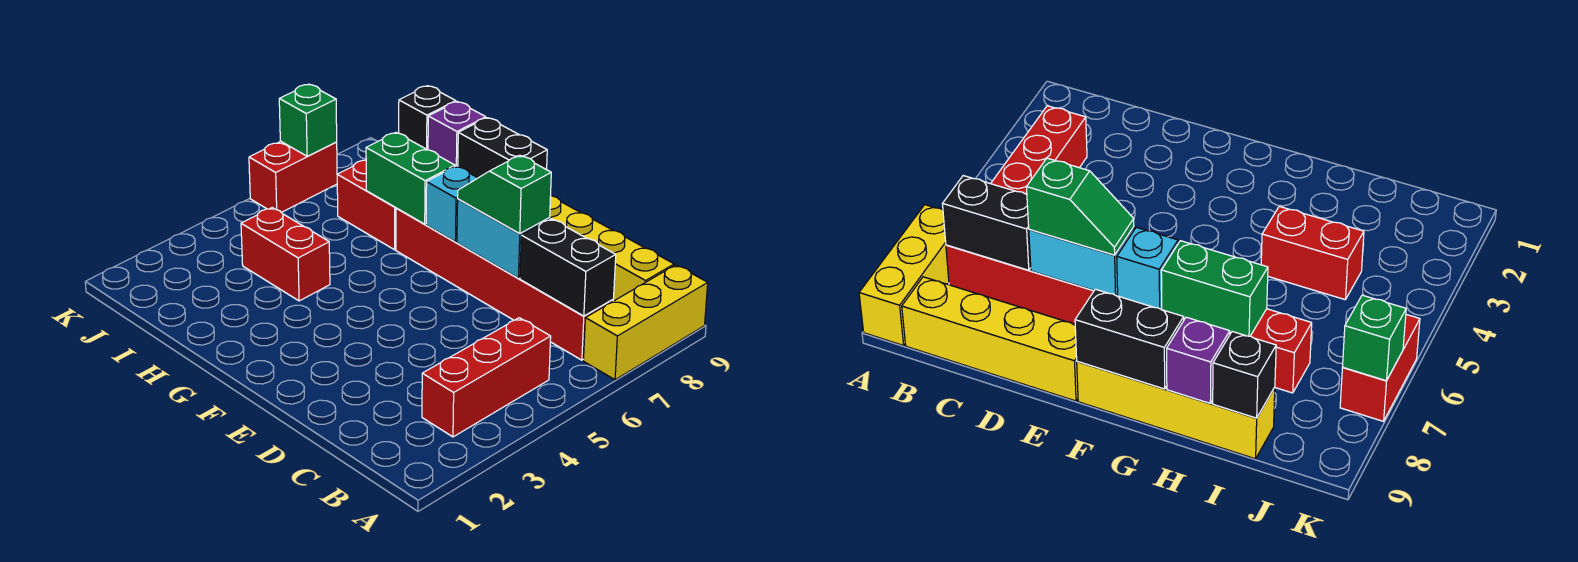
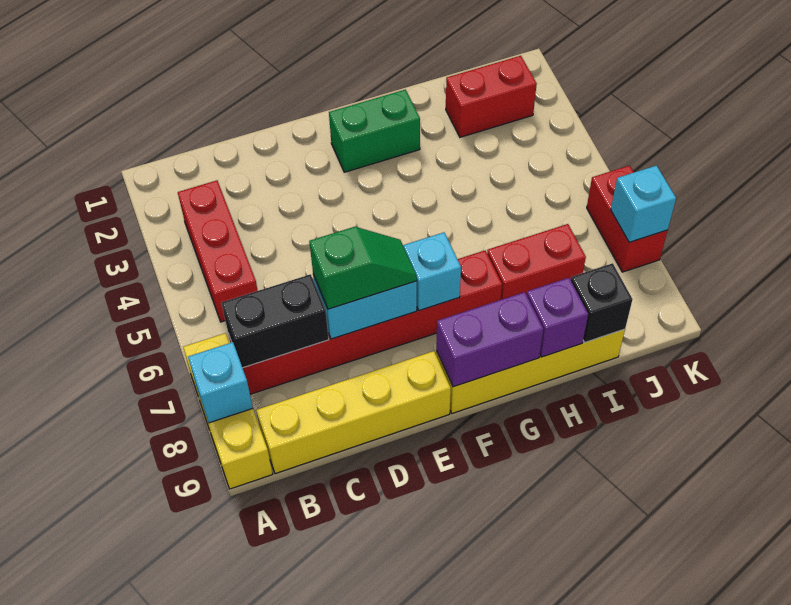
none -> cyan 1x1 brick [188,342,253,423]
black 1x2 brick [458,118,547,178] -> purple 1x2 brick [436,292,543,387]
green 1x2 brick [366,133,455,224] -> green 1x2 brick moved to [329,90,420,172]
red 1x2 brick [241,208,330,301] -> red 1x2 brick moved to [446,56,537,137]
green 1x1 brick [279,84,337,156] -> cyan 1x1 brick [611,166,676,242]

